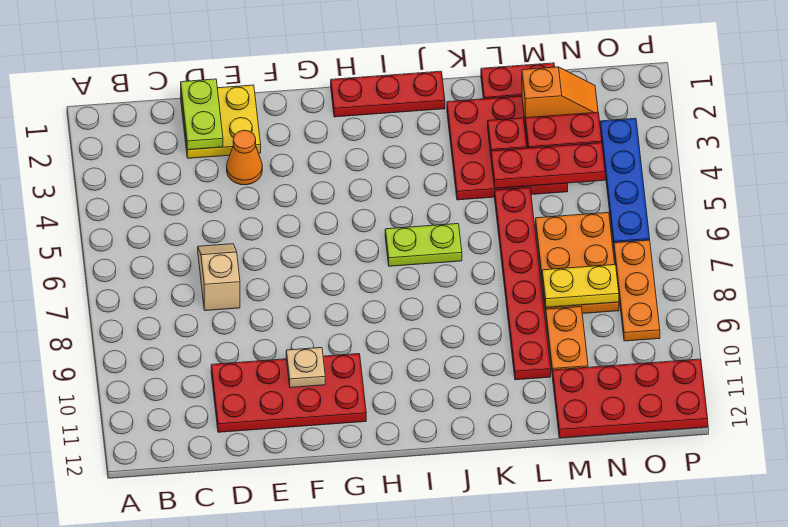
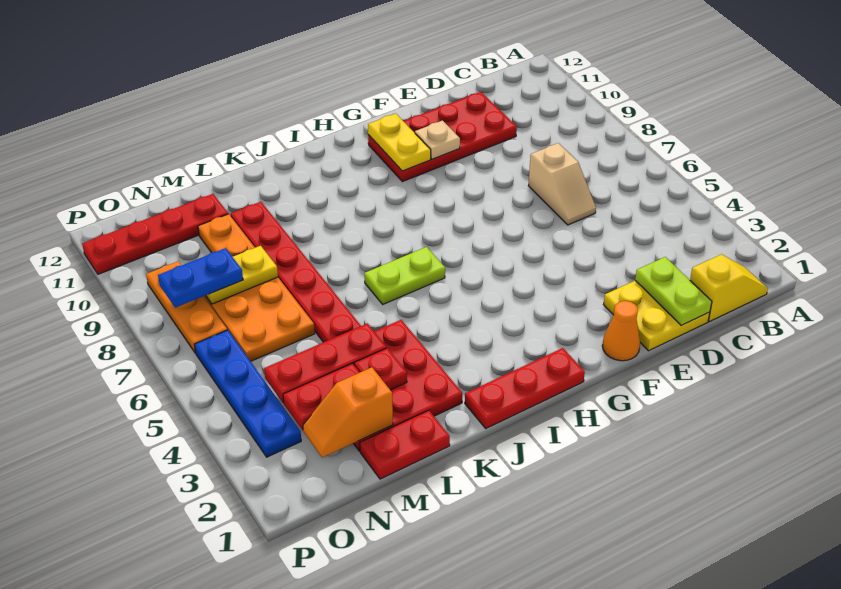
none -> yellow 1x2 slope [690,254,768,322]
orange 1x1 cone [227,130,262,185] -> orange 1x1 cone moved to [602,301,640,361]
none -> yellow 1x2 plate [368,114,431,171]
red 2x4 plate [553,359,708,438] -> red 1x4 plate [82,194,228,274]
none -> blue 1x2 plate [158,248,243,308]

